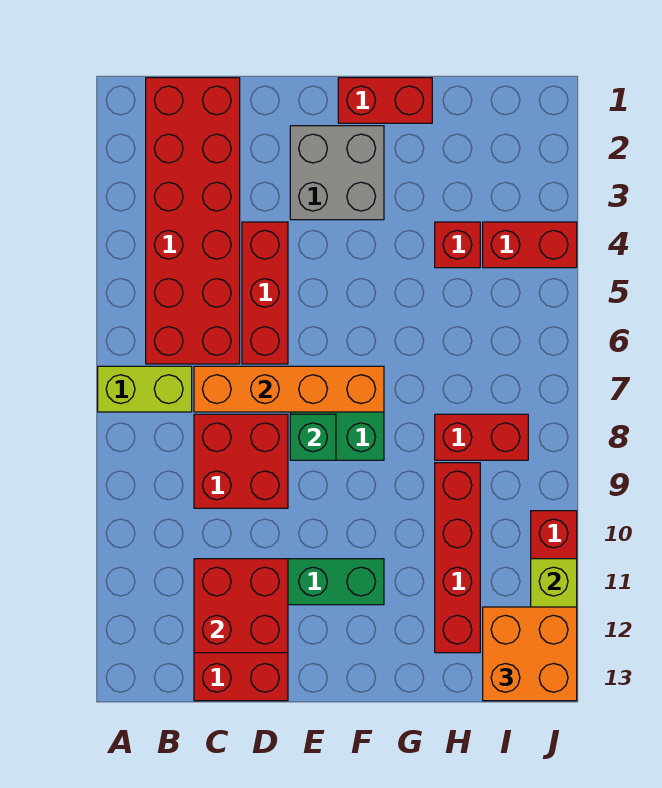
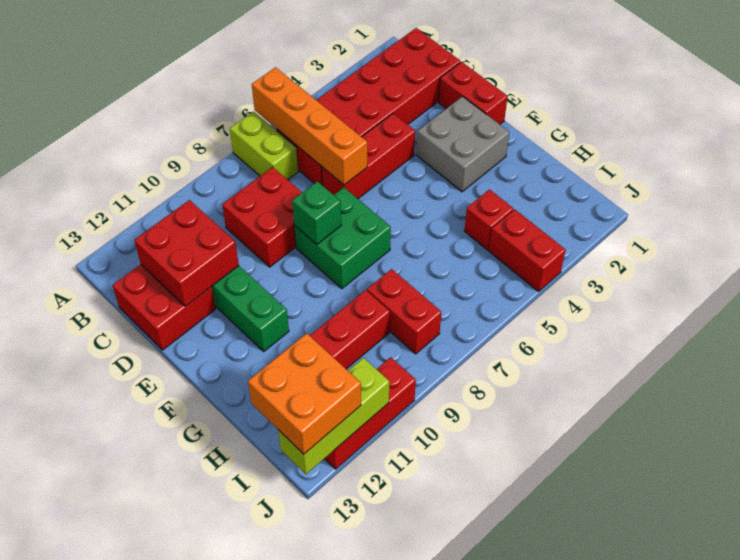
orange 1x4 brick [194,366,384,412] -> orange 1x4 brick moved to [252,67,367,185]
red 1x2 brick [338,78,432,123] -> red 1x2 brick moved to [439,62,508,124]

